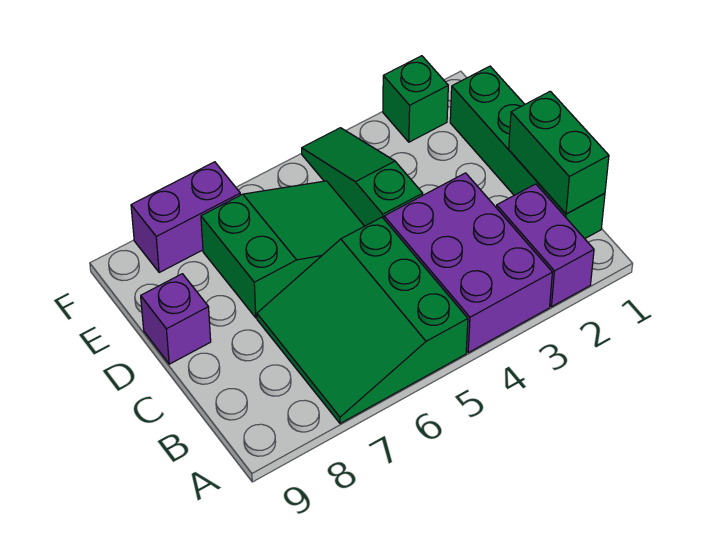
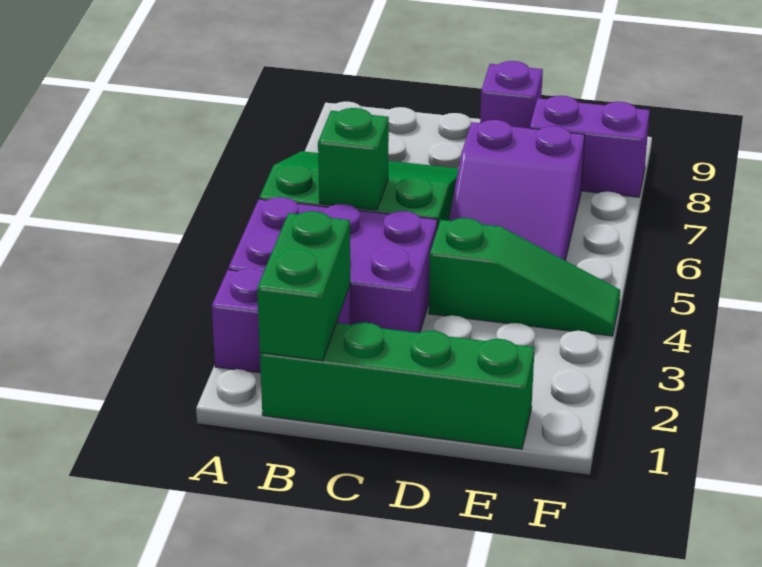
green 1x2 brick [509,91,609,214] -> green 1x2 brick turned to [257,211,350,361]
green 2x3 slope [201,181,364,318] -> purple 2x3 slope [449,120,585,261]
green 1x1 brick [383,56,448,142] -> green 1x1 brick moved to [318,108,389,210]
purple 1x2 brick [131,162,240,272] -> purple 1x2 brick turned to [530,96,650,197]

